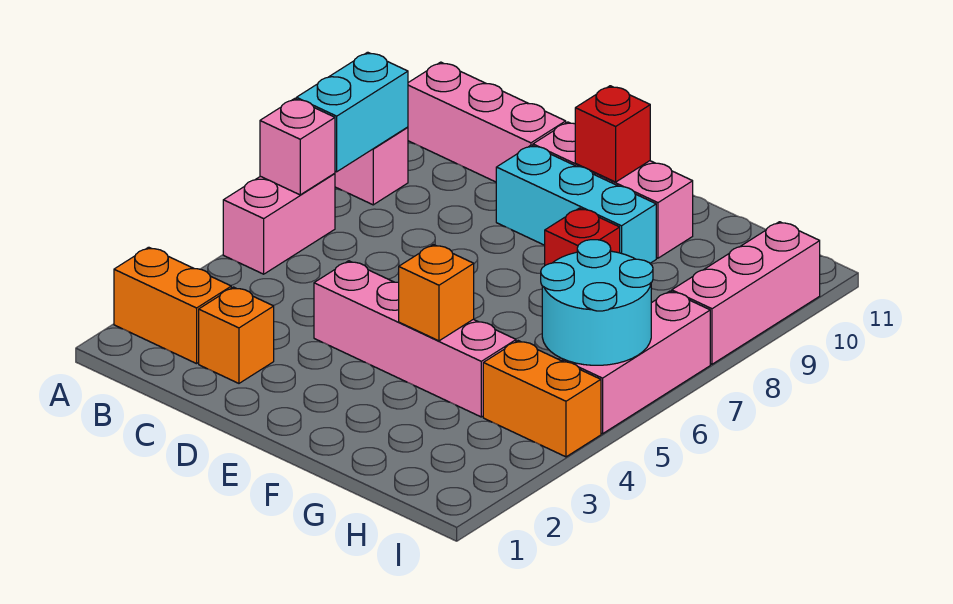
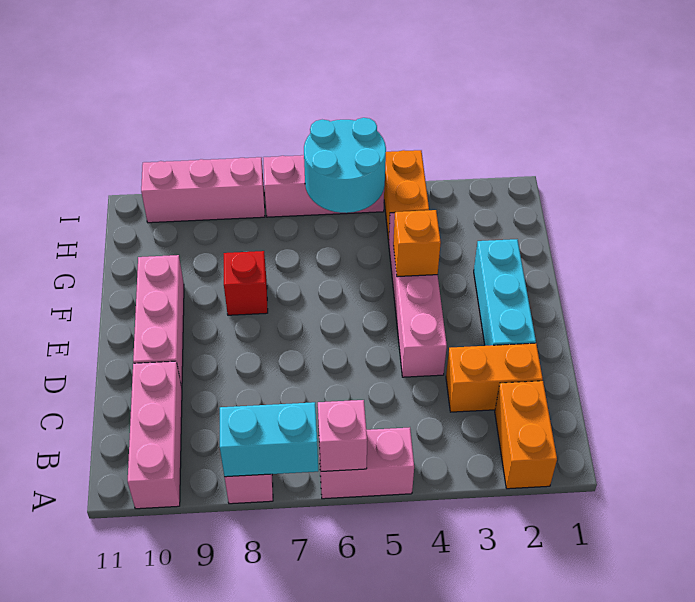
orange 1x1 brick [199,287,274,383] -> orange 1x2 brick [446,343,543,412]
cyan 1x3 brick [496,145,656,263] -> cyan 1x3 brick moved to [474,239,536,346]
red 1x1 brick [575,86,650,182] -> none

